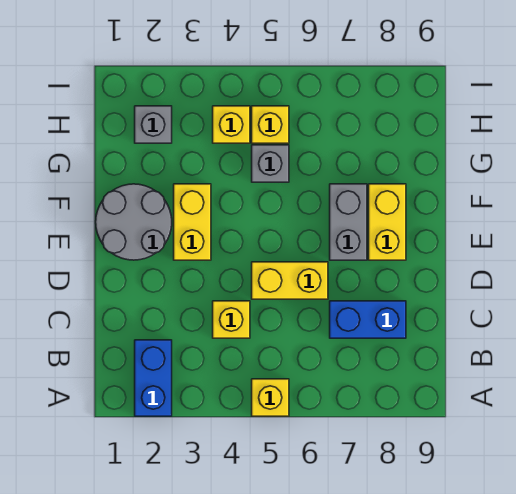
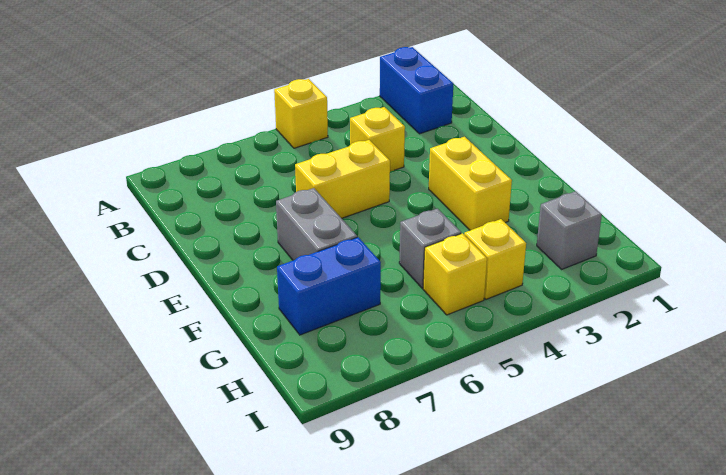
blue 1x2 brick [330,301,406,338] -> blue 1x2 brick moved to [277,237,381,335]
grey 2x2 round brick [96,184,172,260] -> none
yellow 1x2 brick [369,184,406,260] -> none

